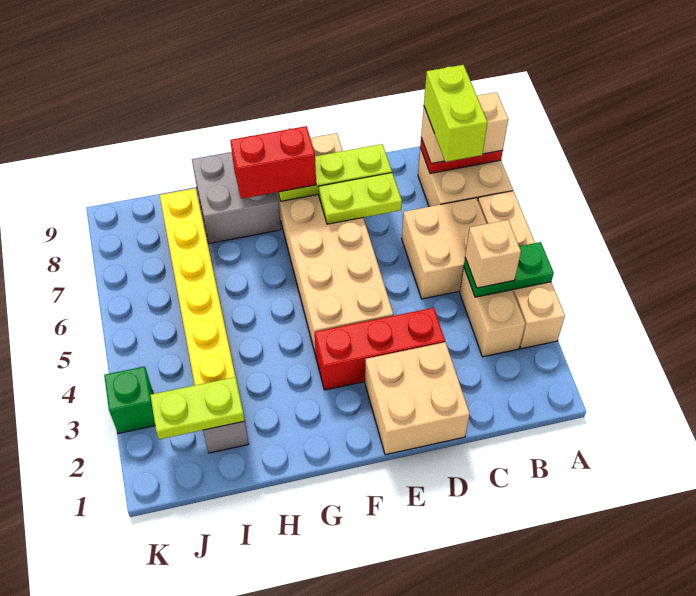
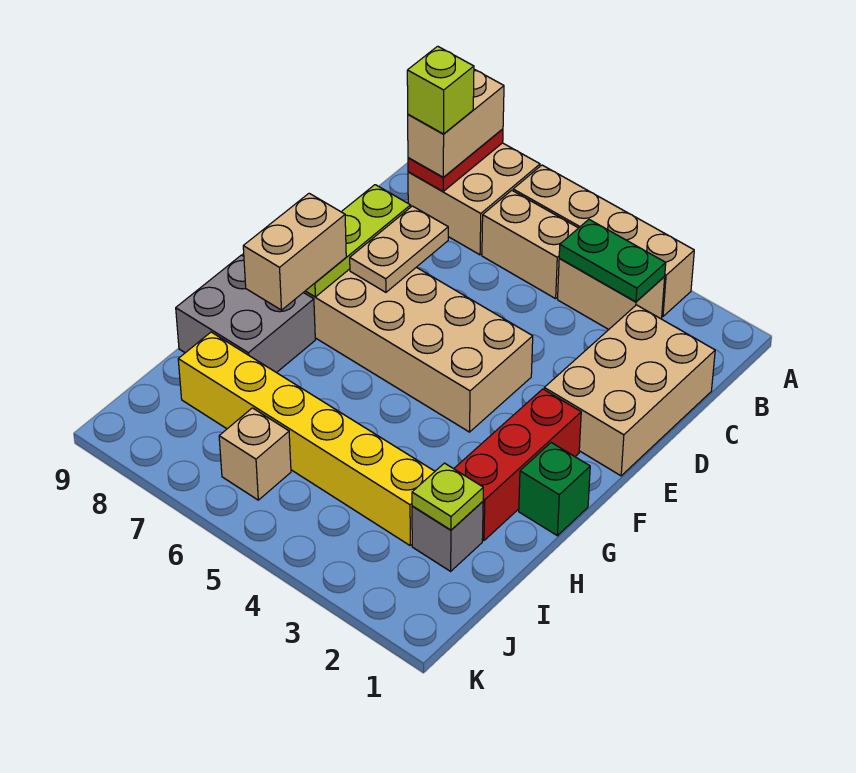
green 1x2 plate [464,242,554,297] -> green 1x2 plate turned to [559,220,666,302]
tan 1x1 brick [465,220,521,288] -> tan 1x1 brick moved to [219,408,291,500]
tan 2x2 brick [402,198,487,299] -> tan 1x2 brick [482,190,578,299]
lime 1x2 brick [424,65,488,162] -> lime 1x1 brick [407,46,474,134]
tan 2x2 brick [365,342,470,455] -> tan 2x3 brick [544,305,715,476]
red 1x3 brick [315,308,445,390] -> red 1x3 brick moved to [454,389,581,541]
lime 1x2 plate [319,173,402,224] -> tan 1x2 plate [350,206,448,292]
red 1x2 brick [230,126,316,199] -> tan 1x2 brick [243,193,346,310]
lime 1x2 plate [150,377,245,439] -> lime 1x1 plate [412,463,483,530]
green 1x1 brick [104,366,155,434] -> green 1x1 brick moved to [519,443,590,536]

